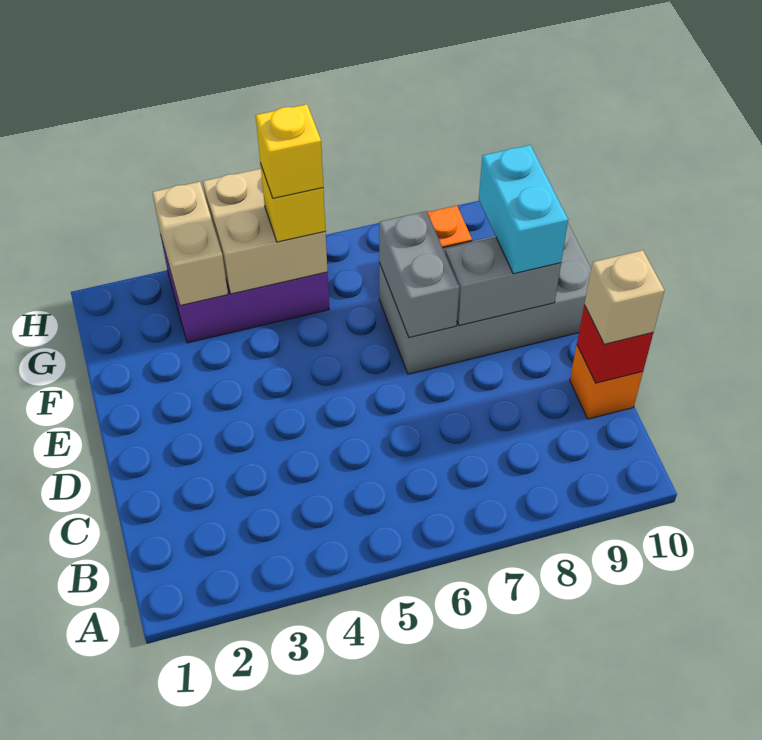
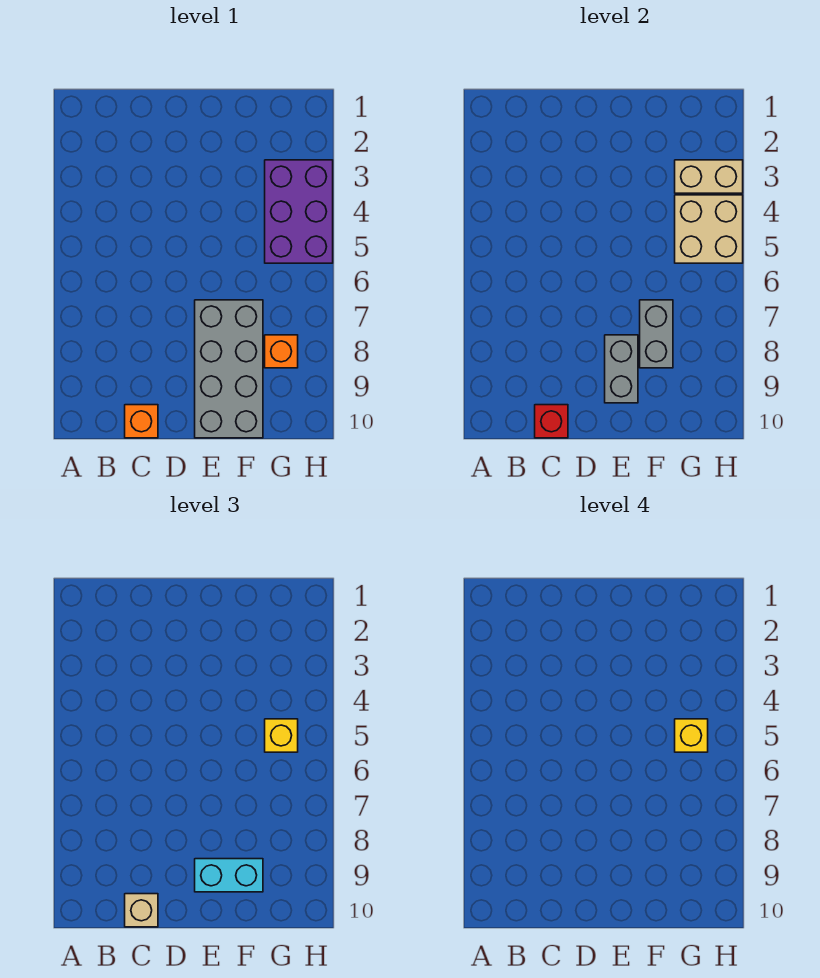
grey 1x2 brick [379,211,459,337] -> grey 1x2 brick turned to [640,300,673,368]

